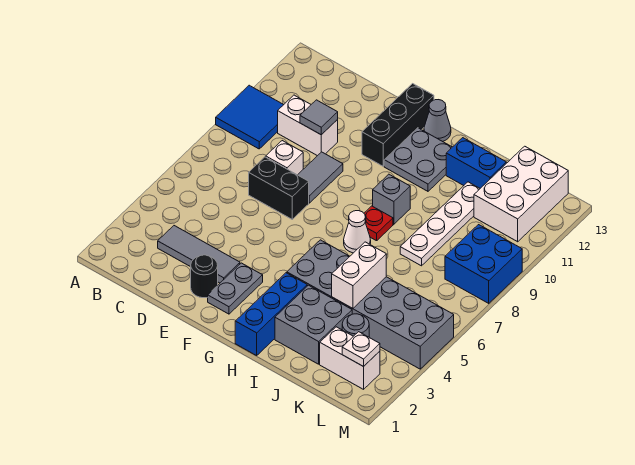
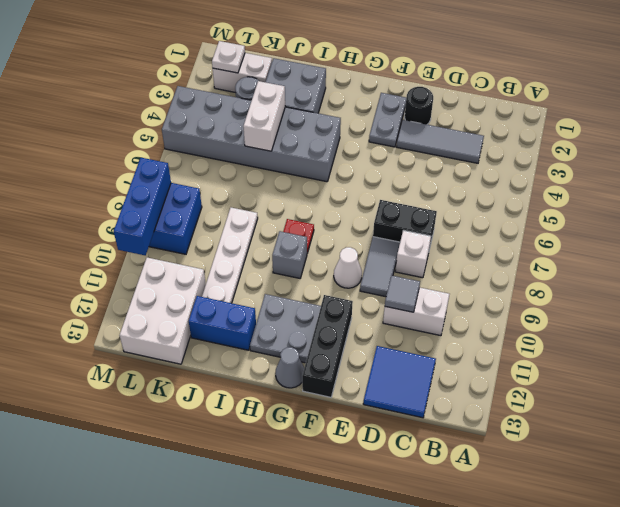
blue 2x2 tile [216,85,283,149] -> blue 2x2 tile moved to [363,346,436,418]
blue 1x3 brick [235,273,307,356] -> blue 1x3 brick moved to [114,158,171,255]
white 1x1 cone [344,211,371,253] -> white 1x1 cone moved to [334,247,362,288]

